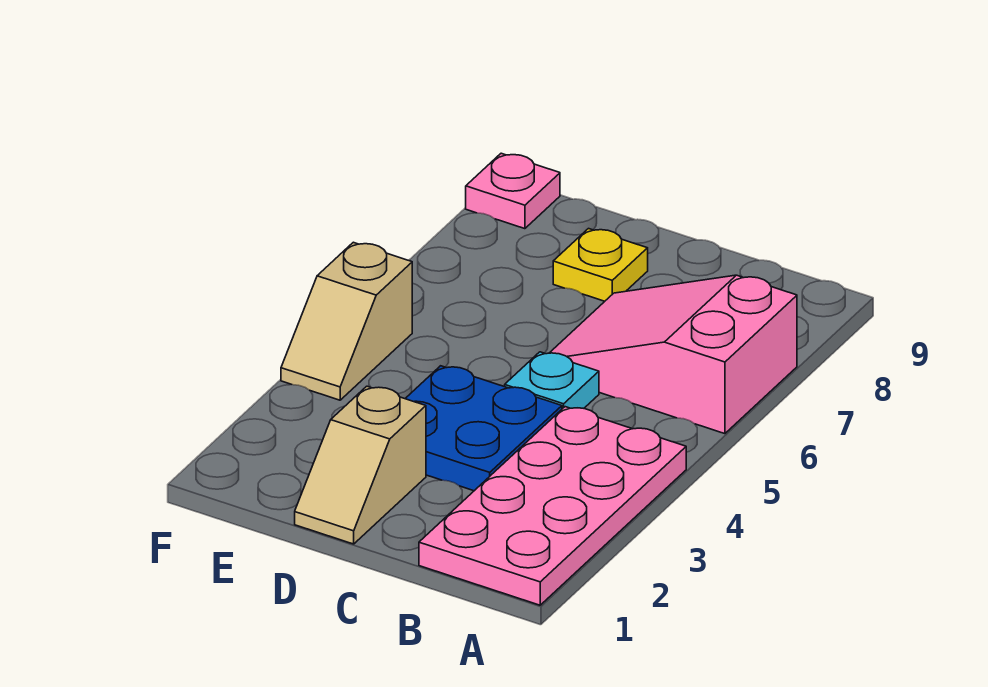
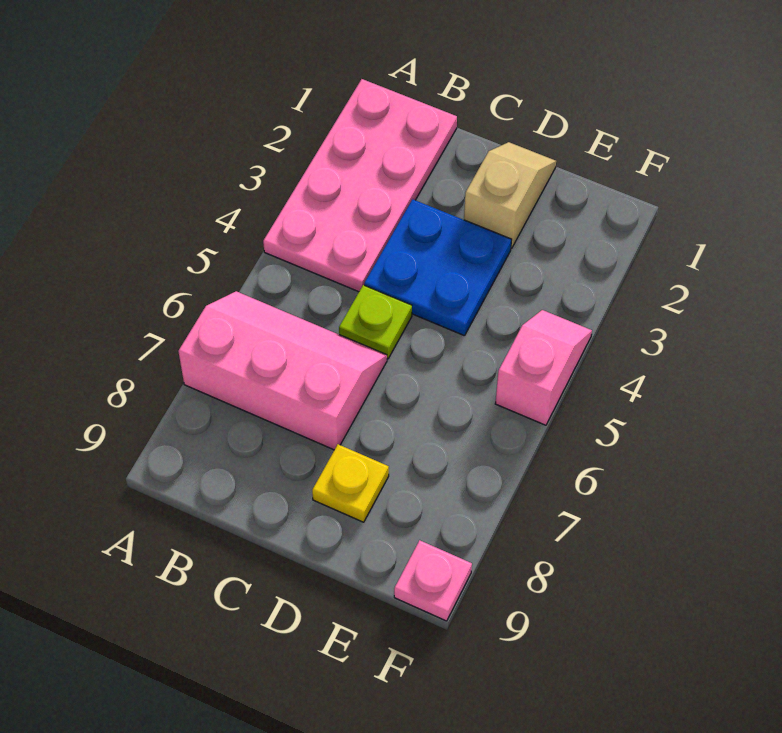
pink 2x3 slope [550,275,797,434] -> pink 2x3 slope turned to [178,291,387,450]
cyan 1x1 plate [505,352,599,409] -> lime 1x1 plate [339,285,412,359]
tan 1x2 slope [281,242,412,400] -> pink 1x2 slope [495,310,592,425]

